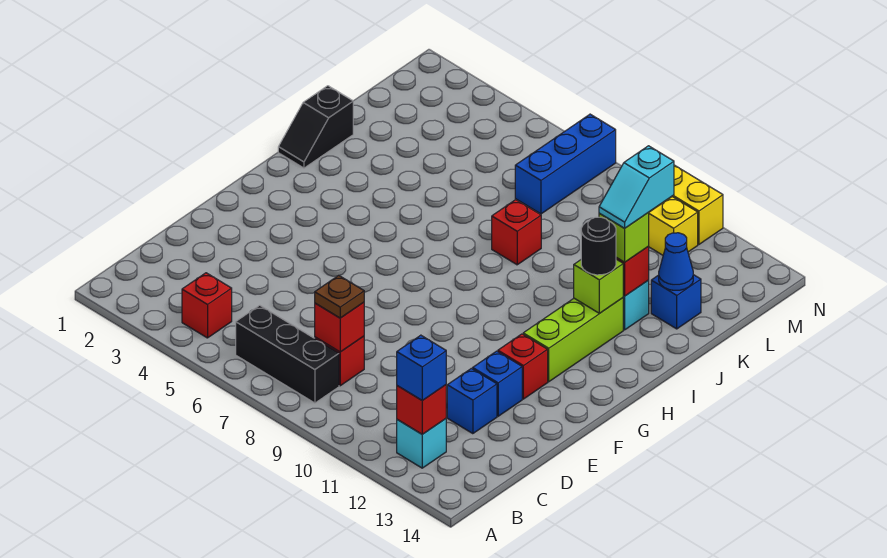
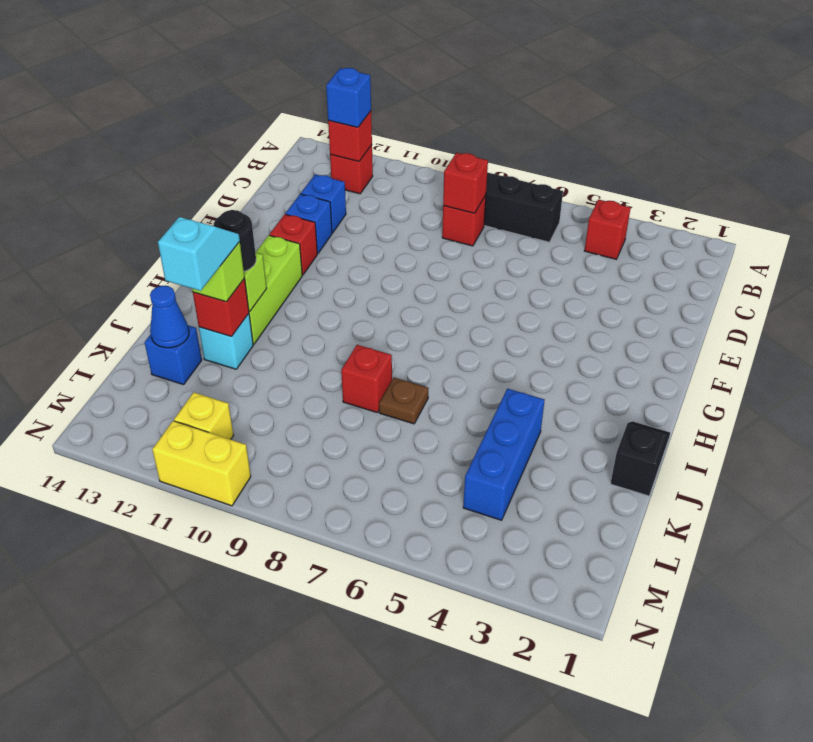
cyan 1x1 brick [397,419,446,468] -> red 1x1 brick [330,145,373,194]
brown 1x1 plate [315,275,364,318] -> brown 1x1 plate moved to [379,378,429,424]
blue 1x3 brick [515,114,616,214] -> blue 1x3 brick moved to [463,389,544,520]

